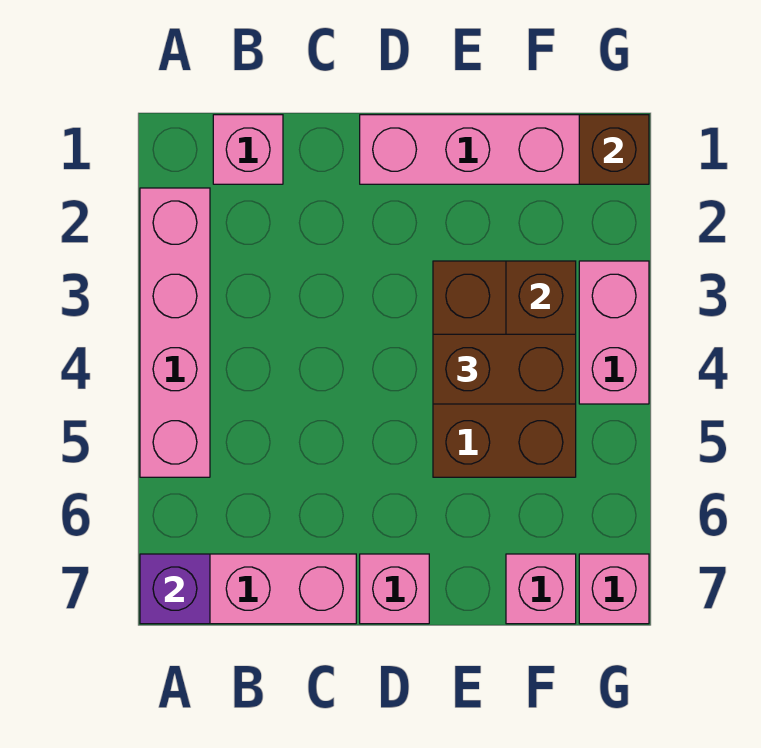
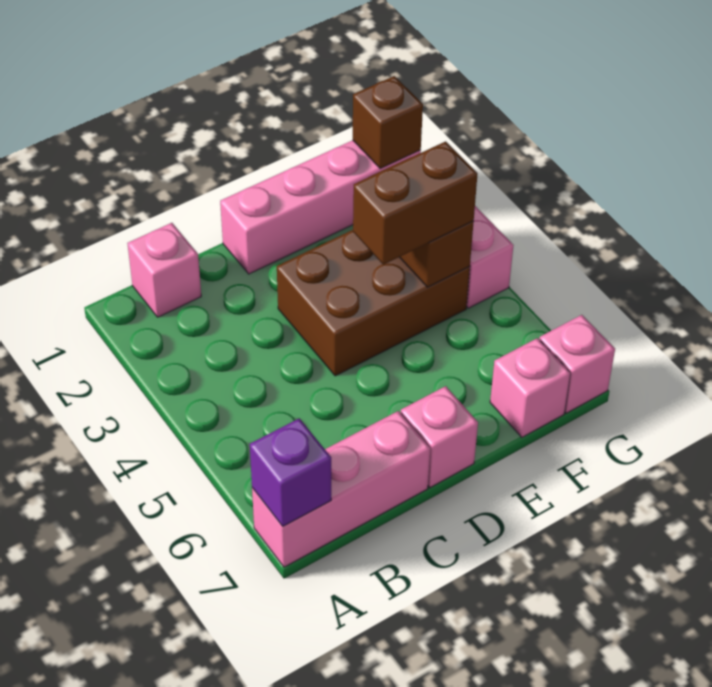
pink 1x4 brick [140,188,210,477] -> none
brown 2x3 brick [433,261,576,477] -> brown 2x3 brick turned to [277,230,470,376]

